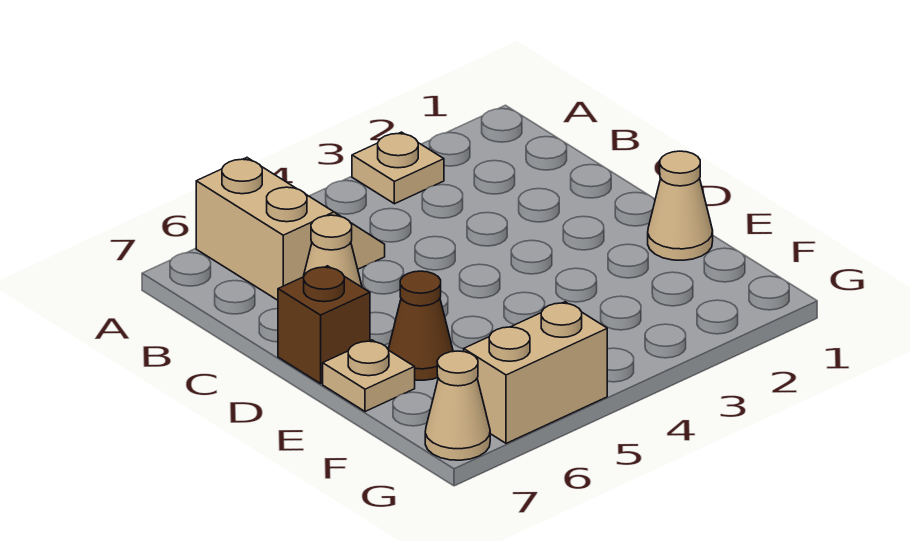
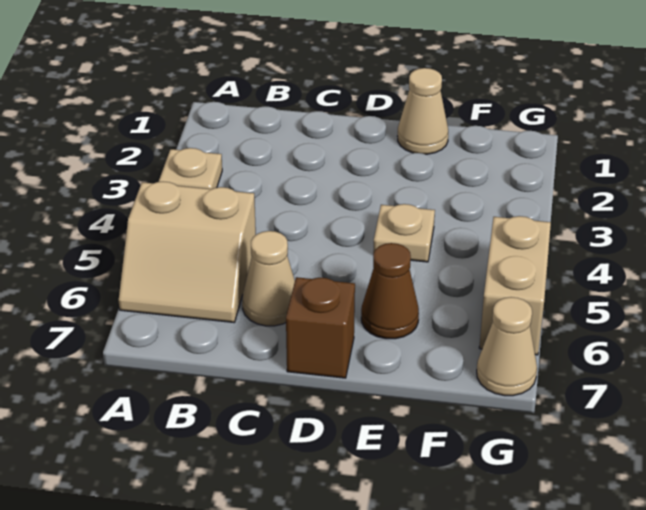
tan 2x2 slope [196,158,385,300] -> tan 2x2 slope turned to [119,182,256,322]
tan 1x1 plate [323,340,415,412] -> tan 1x1 plate moved to [373,204,435,262]

